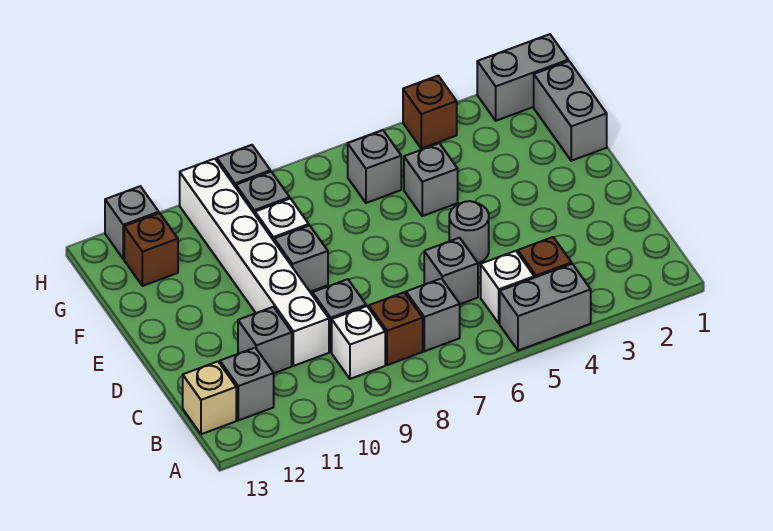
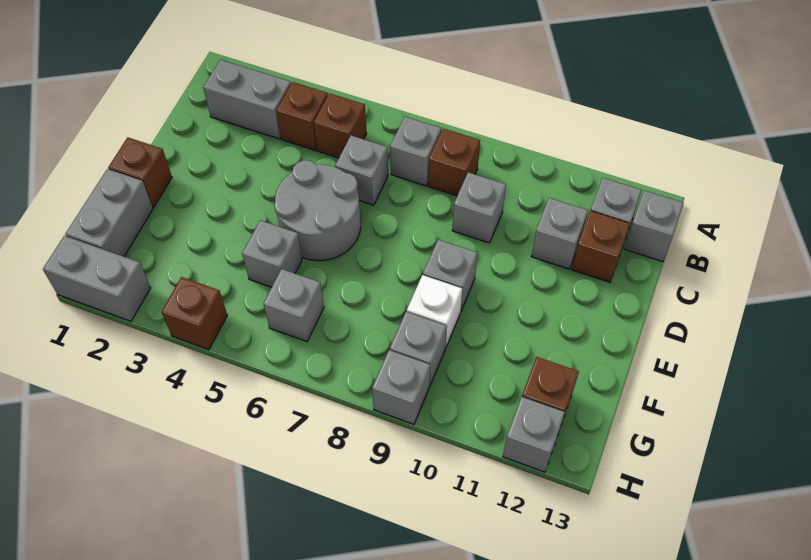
grey 1x2 brick [500,264,591,351] -> grey 1x2 brick moved to [203,60,291,139]
white 1x1 brick [481,251,534,324] -> brown 1x1 brick [314,93,367,158]
white 1x1 brick [332,306,385,379] -> none
tan 1x1 brick [183,362,236,434] -> grey 1x1 brick [624,191,684,262]
white 1x6 brick [180,159,329,366] -> none
none -> brown 1x1 brick [572,211,630,282]
grey 1x1 round brick [449,201,489,263] -> grey 2x2 round brick [274,160,361,261]
none -> brown 1x1 brick [108,138,172,207]

